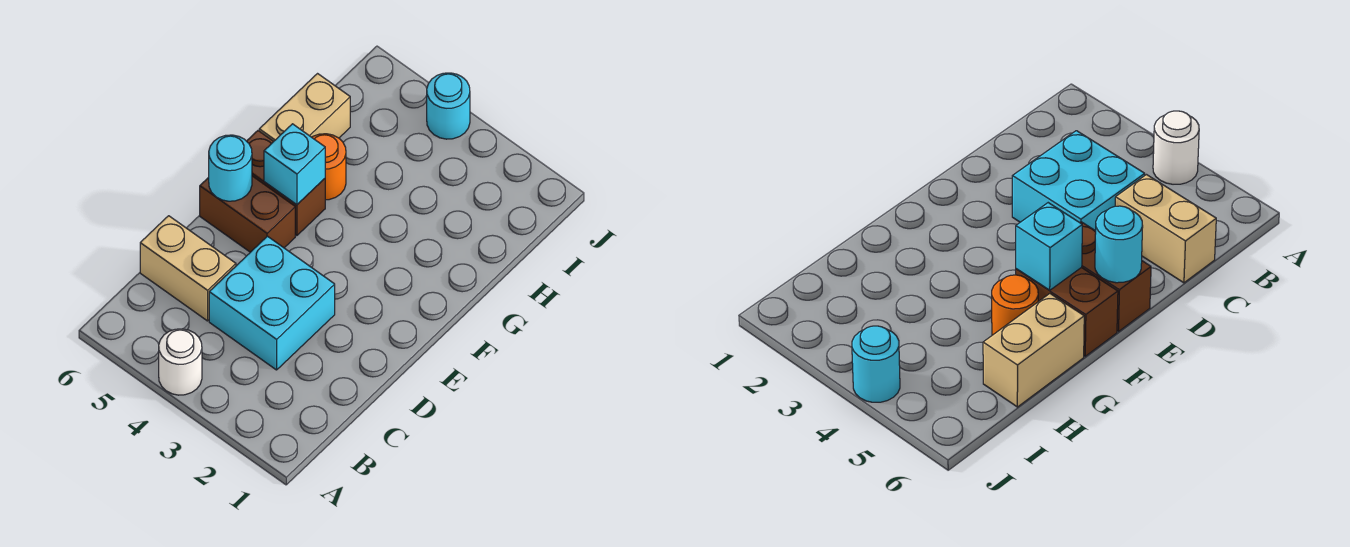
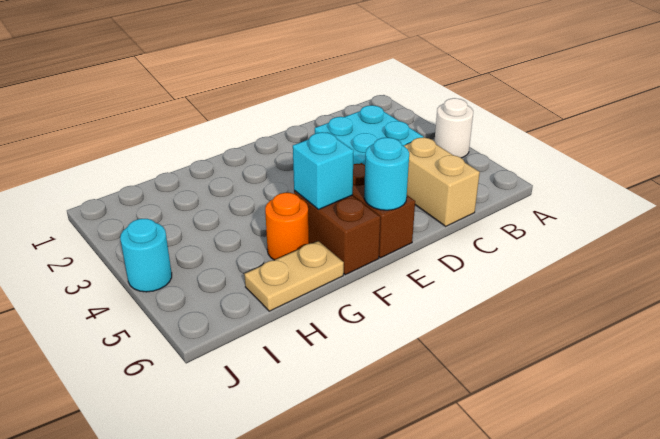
tan 1x2 brick [259,74,350,141] -> tan 1x2 plate [244,241,344,311]

